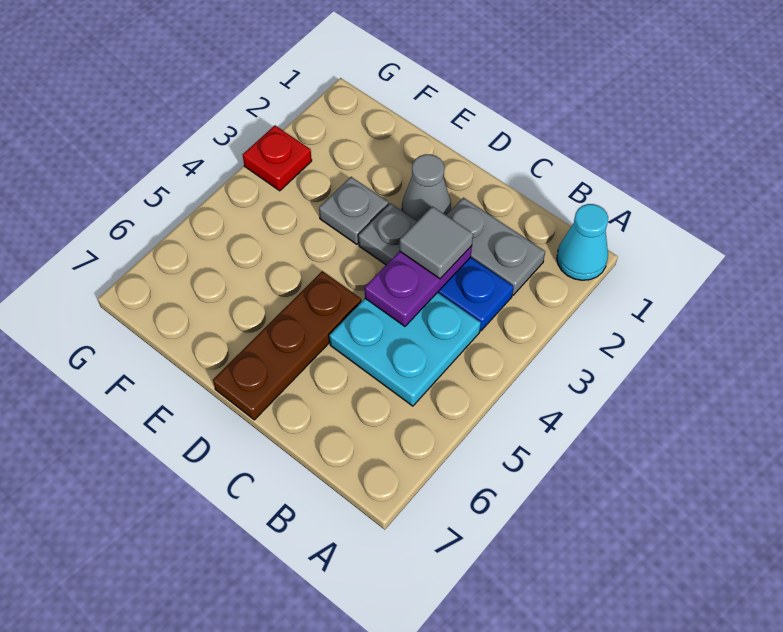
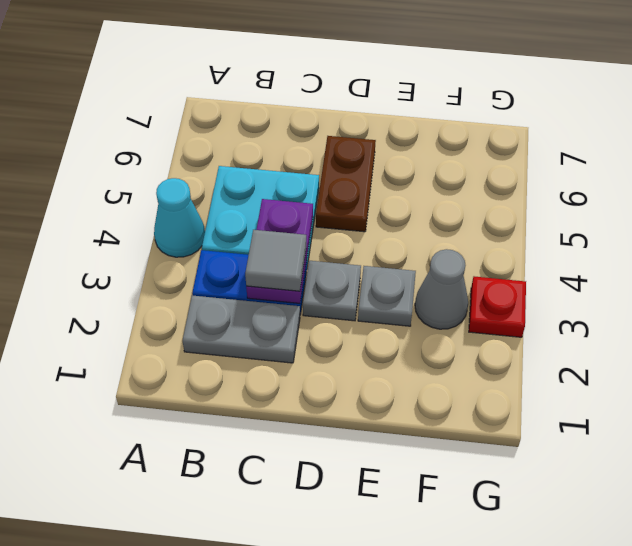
cyan 1x1 cone [557,204,608,280] -> cyan 1x1 cone moved to [154,178,205,257]
grey 1x1 cone [402,154,451,221] -> grey 1x1 cone moved to [415,249,468,329]
brown 1x3 plate [213,271,361,420] -> brown 1x2 plate [316,136,376,232]

